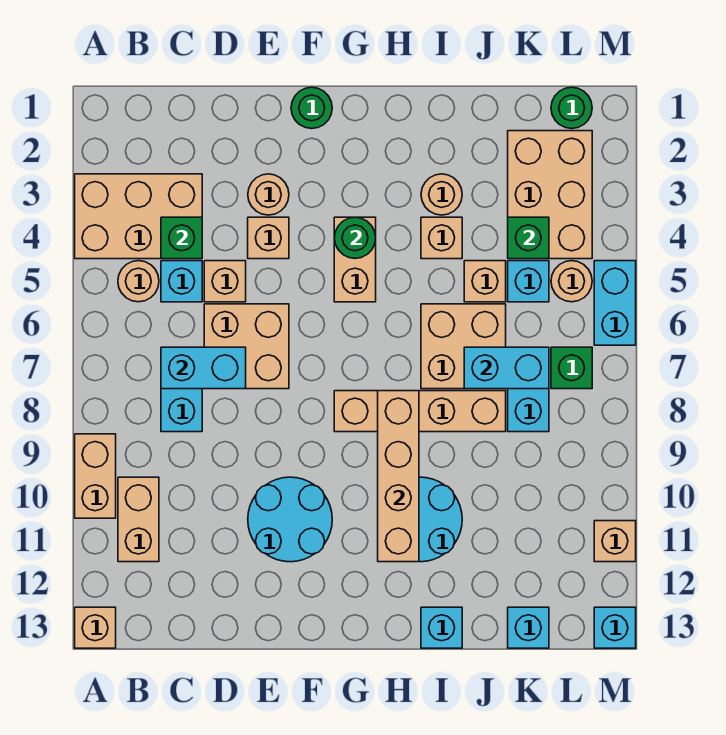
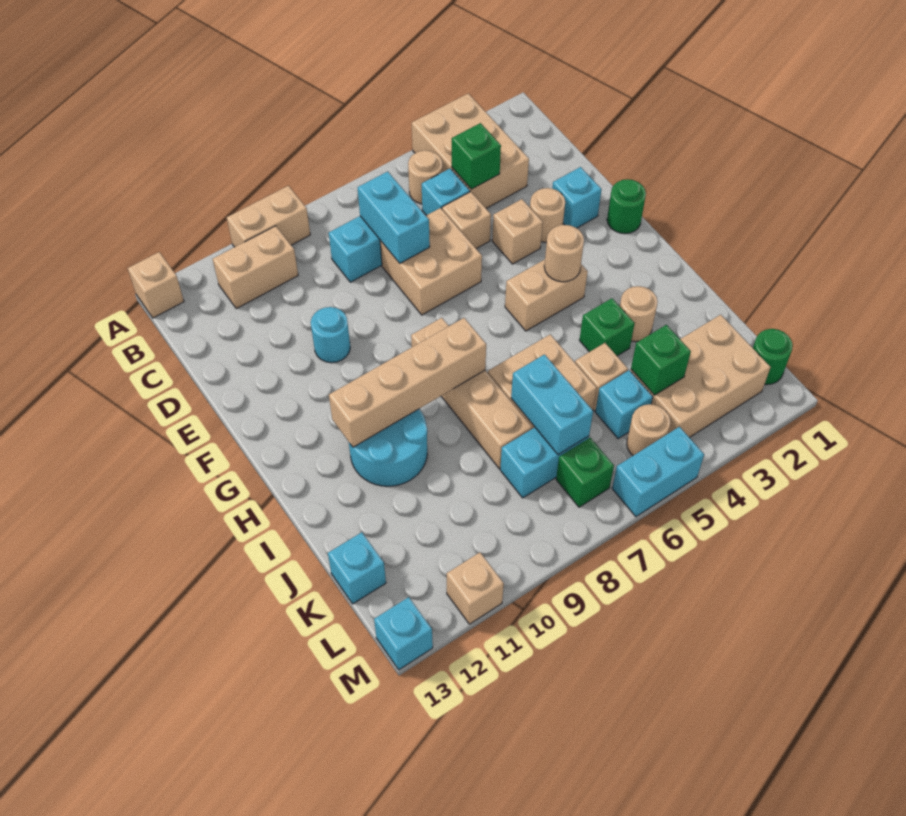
cyan 2x2 round brick [248,477,332,562] -> cyan 1x1 round brick [311,307,350,363]
green 1x1 round brick [334,217,376,258] -> tan 1x1 round brick [544,225,584,282]
tan 1x1 brick [421,217,462,259] -> green 1x1 brick [579,298,635,356]
cyan 1x1 brick [421,607,462,648] -> cyan 1x1 brick moved to [552,167,602,228]

